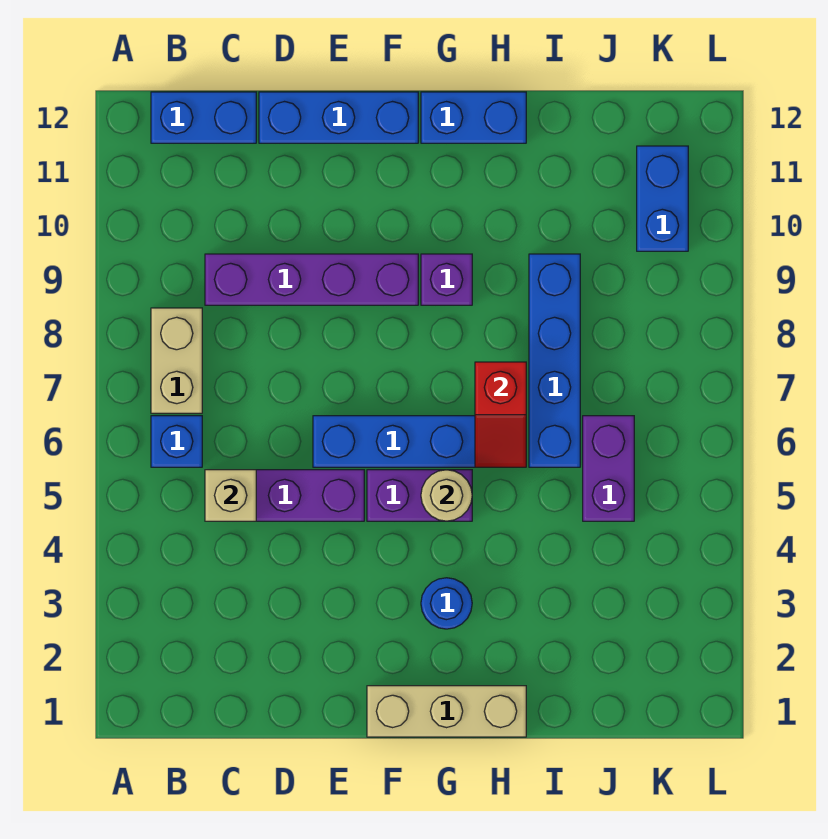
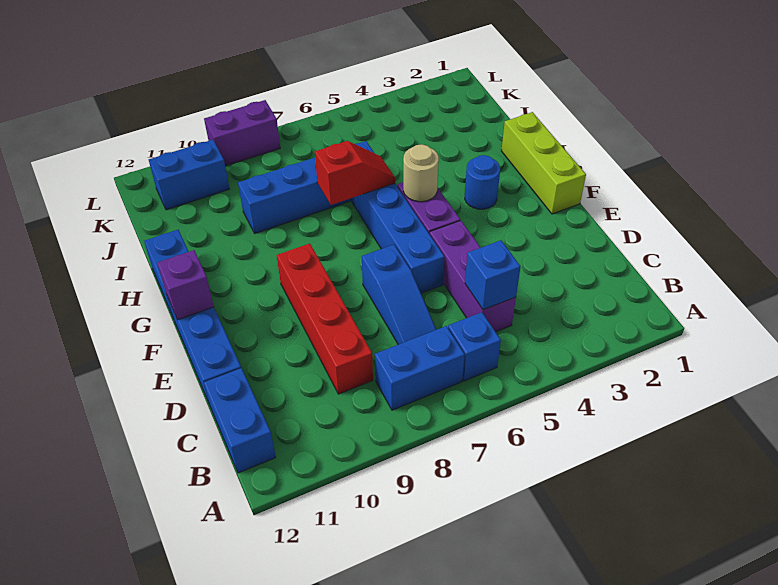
tan 1x2 brick [151,308,202,413] -> blue 1x2 brick [375,326,465,410]
tan 1x1 brick [205,470,256,521] -> blue 1x1 brick [465,240,520,310]
none -> blue 1x3 slope [362,245,436,345]
purple 1x4 brick [205,254,418,305] -> red 1x4 brick [277,244,373,394]
tan 1x3 brick [367,686,526,737] -> lime 1x3 brick [501,112,586,214]
purple 1x1 brick [421,254,472,305] -> purple 1x1 brick moved to [157,250,214,320]
purple 1x2 brick [583,416,634,521] -> purple 1x2 brick moved to [204,100,280,166]

